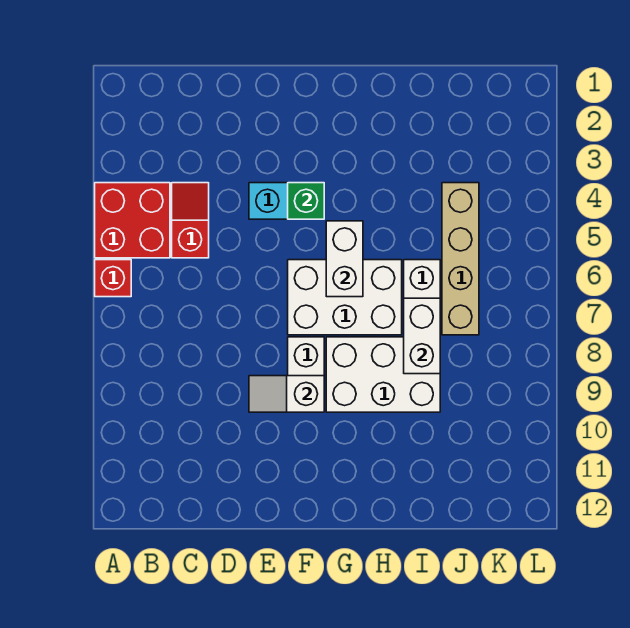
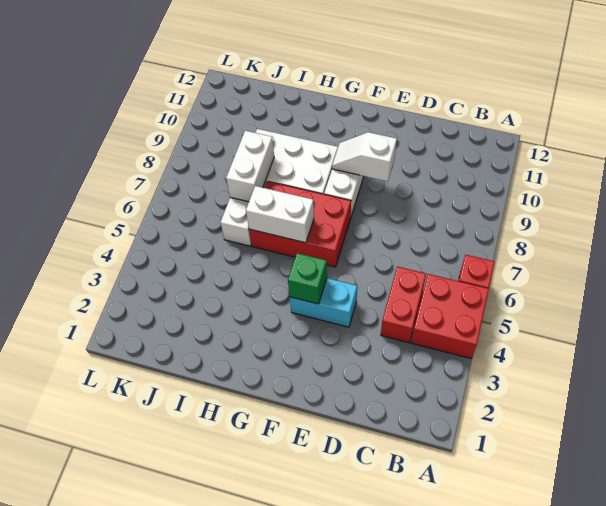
red 1x2 slope [172,183,209,258] -> red 1x2 brick [381,266,426,343]
white 1x2 slope [249,376,324,412] -> white 1x2 slope turned to [332,132,397,181]
white 2x3 brick [288,260,402,335] -> red 2x3 brick [249,181,351,267]
white 1x2 brick [326,221,363,297] -> white 1x2 brick turned to [246,186,314,243]
tan 1x4 brick [442,183,479,335] -> none

